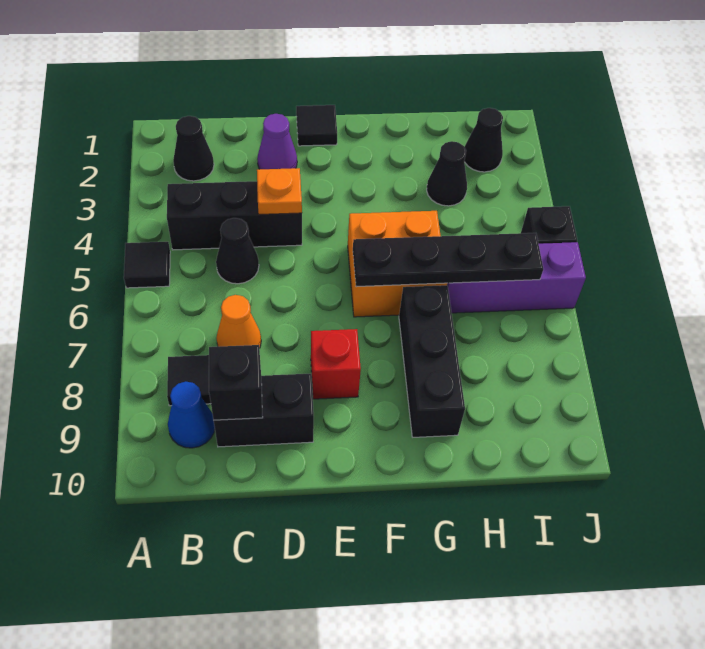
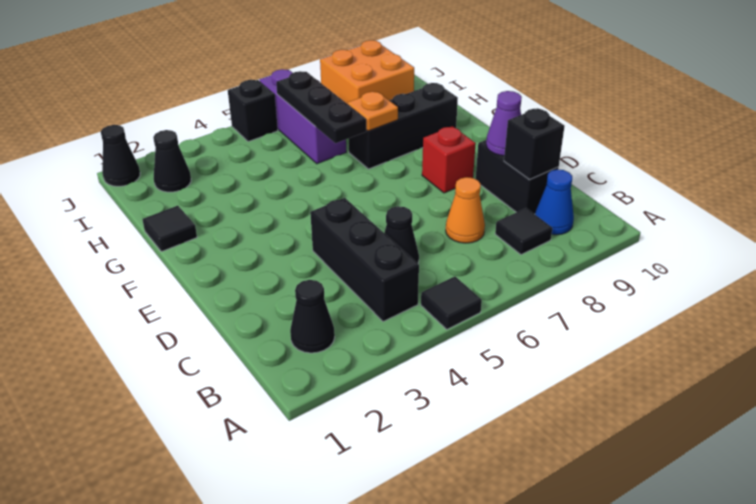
purple 1x1 cone [257,114,297,169] -> purple 1x1 cone moved to [486,91,522,156]
orange 1x1 plate [257,168,302,214] -> orange 1x1 plate moved to [348,92,398,131]
black 1x1 tile [296,105,337,146] -> black 1x1 tile moved to [142,206,197,252]
orange 2x2 brick [348,211,447,317] -> orange 2x2 brick moved to [320,40,414,104]
black 1x4 plate [353,233,543,287] -> black 1x3 plate [276,71,366,143]
black 1x1 cone [427,141,467,206] -> black 1x1 cone moved to [101,125,140,186]

